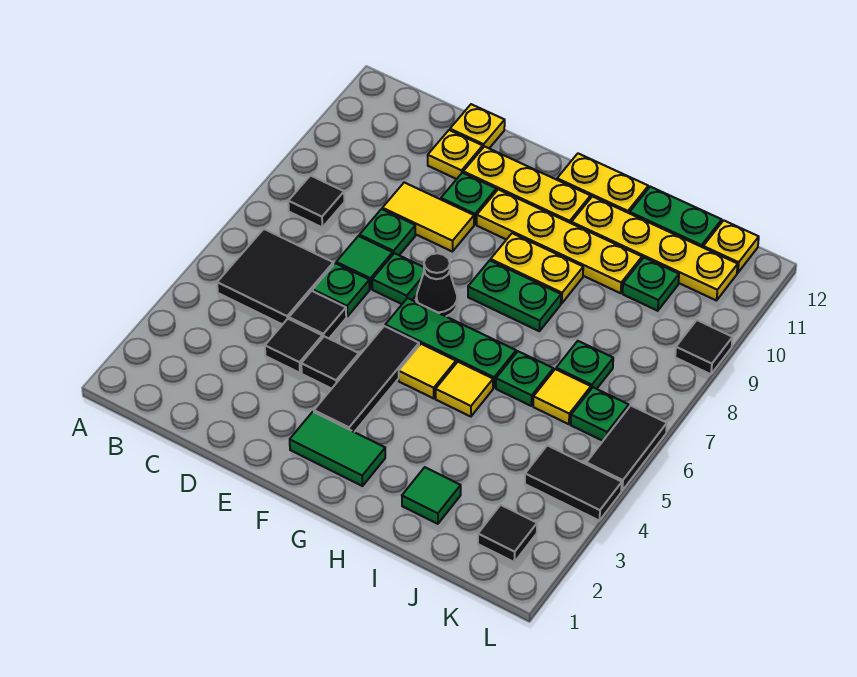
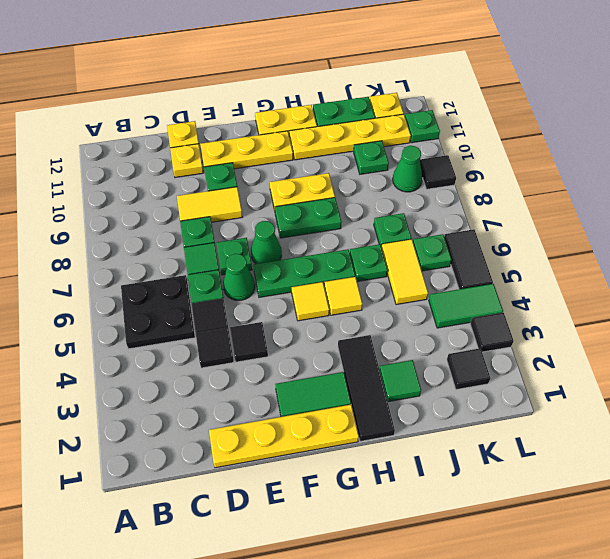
black 2x2 tile [217,229,333,325] -> black 2x2 plate [121,275,195,349]
black 1x1 tile [288,176,344,227] -> black 1x1 tile moved to [470,313,514,352]
none -> green 1x1 cone [223,254,255,300]
black 1x3 tile [314,326,419,432] -> black 1x3 tile moved to [338,335,395,441]
black 1x1 cone [416,253,457,316] -> green 1x1 cone [251,221,282,264]
yellow 1x4 plate [477,190,642,293] -> yellow 1x4 plate moved to [209,405,359,468]
yellow 1x1 tile [533,369,591,424] -> yellow 1x2 tile [381,239,428,305]
black 1x2 tile [525,445,622,521] -> green 1x2 tile [429,284,503,328]
none -> green 1x1 cone [393,146,422,192]
none -> green 1x1 plate [405,110,440,143]

